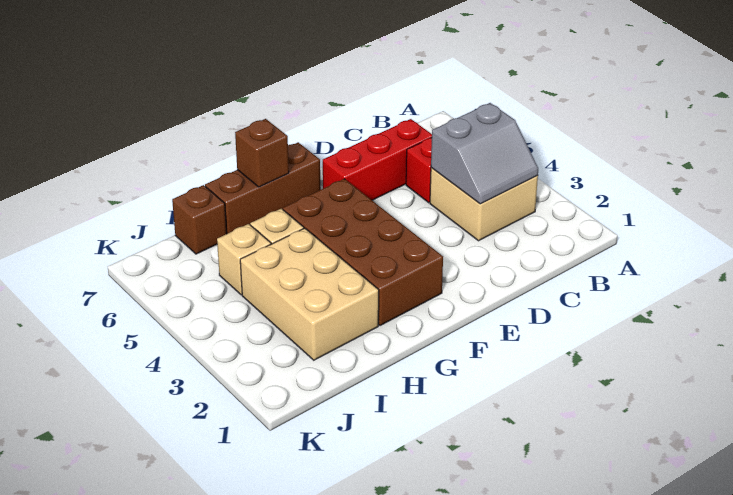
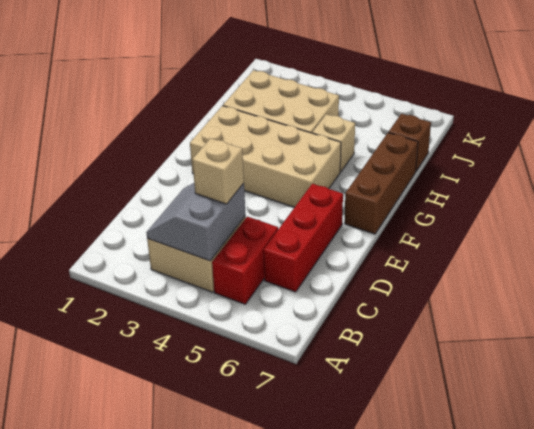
brown 2x4 brick [283,179,443,326] -> tan 2x4 brick [190,106,341,207]
brown 1x1 brick [235,119,289,187] -> none
tan 1x1 brick [217,224,271,295] -> tan 1x1 brick moved to [192,138,244,204]

